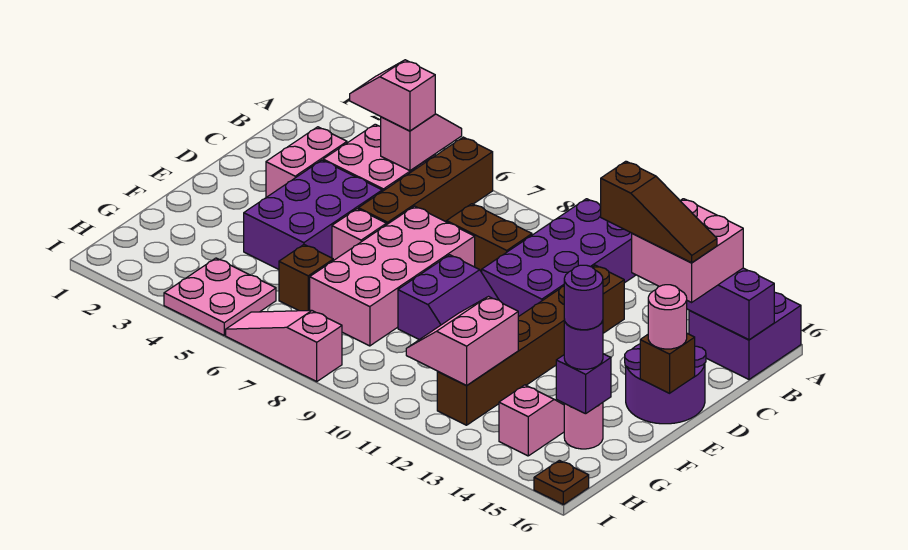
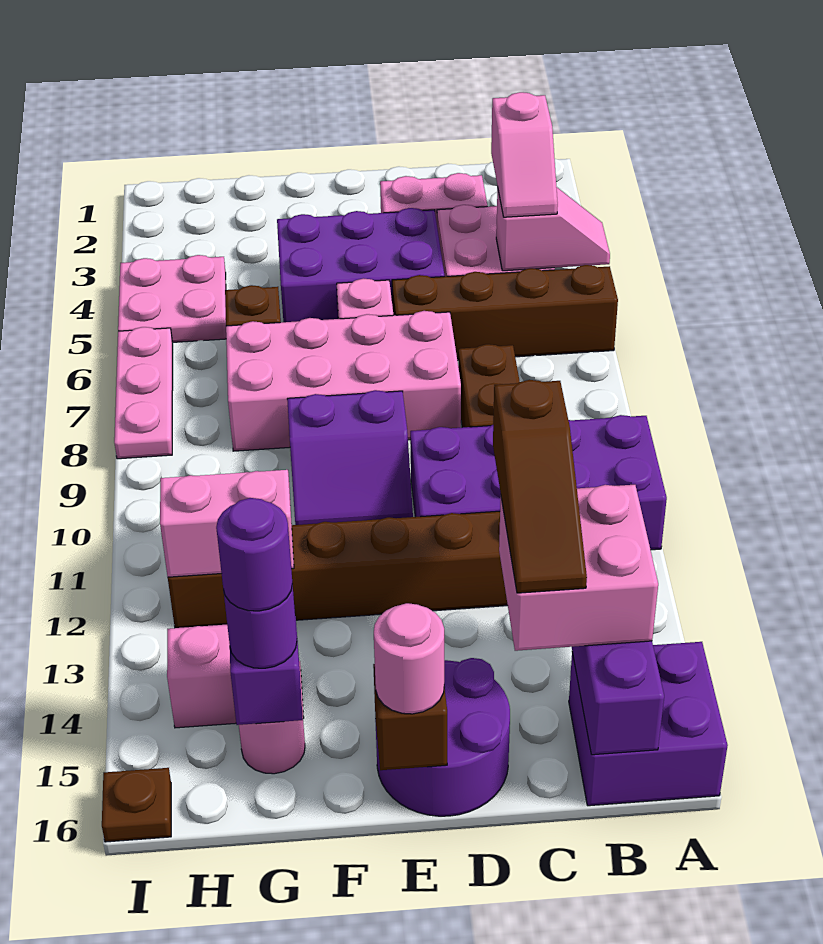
pink 1x2 slope [350,60,435,131] -> pink 1x2 slope turned to [491,92,558,217]
pink 1x3 slope [226,310,342,381] -> pink 1x3 plate [114,327,173,459]

